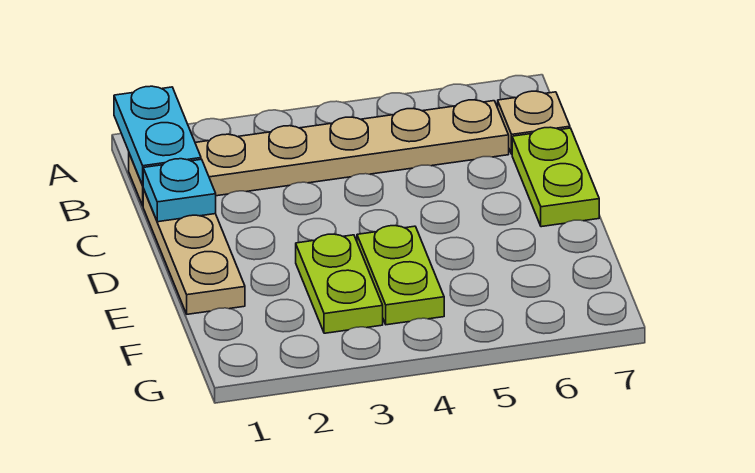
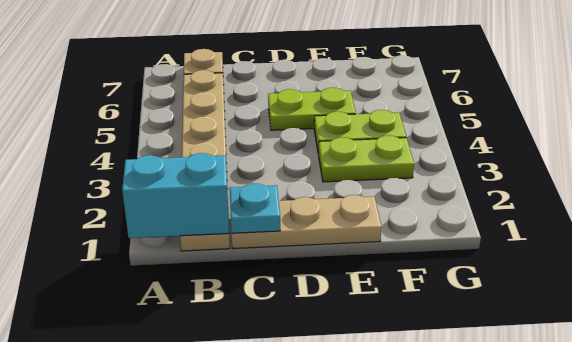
cyan 1x2 plate [114,86,201,185] -> cyan 1x2 brick [122,153,229,238]
lime 1x2 plate [512,127,599,227] -> lime 1x2 plate moved to [268,88,356,130]

